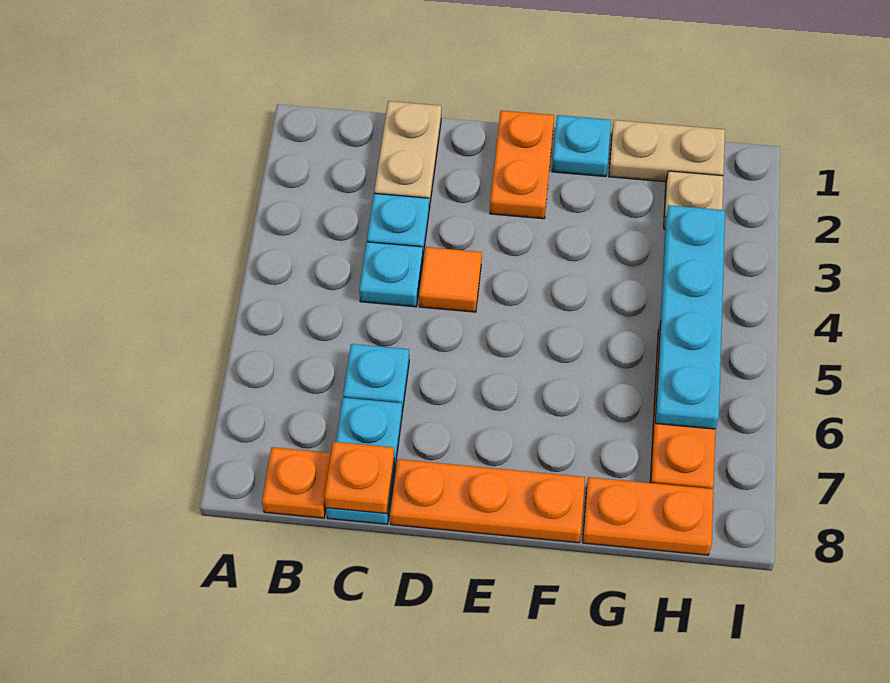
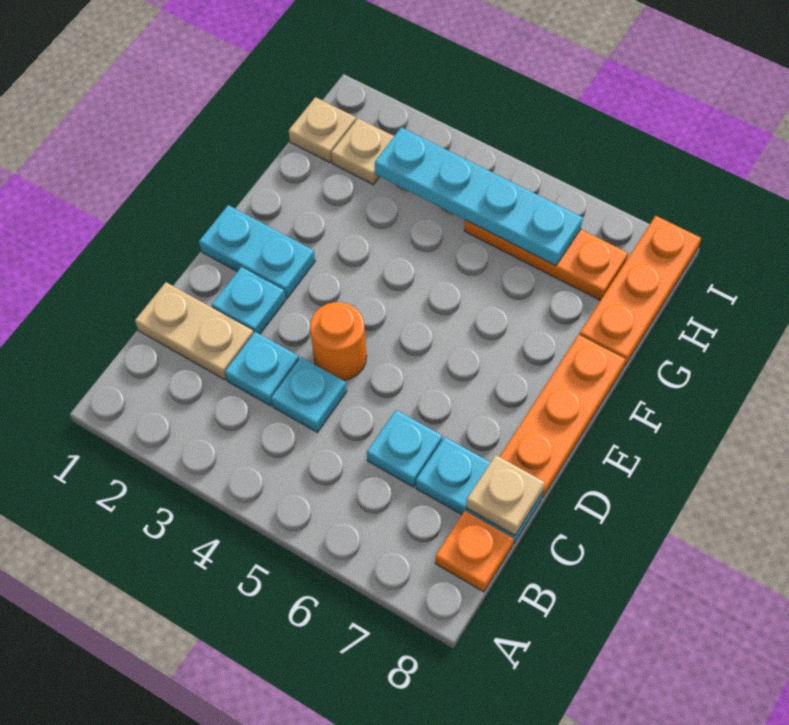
orange 1x1 plate [324,442,394,514] -> tan 1x1 plate [466,455,545,535]
orange 1x1 tile [419,247,482,312] -> orange 1x1 round brick [310,302,367,380]
orange 1x2 plate [490,111,554,219] -> cyan 1x2 plate [199,205,315,298]
cyan 1x1 plate [552,115,611,177] -> cyan 1x1 plate moved to [212,267,286,334]
tan 1x2 plate [609,120,725,182] -> tan 1x1 plate [289,97,356,162]
orange 1x2 plate [583,477,713,555] -> orange 1x3 plate [580,216,701,366]

